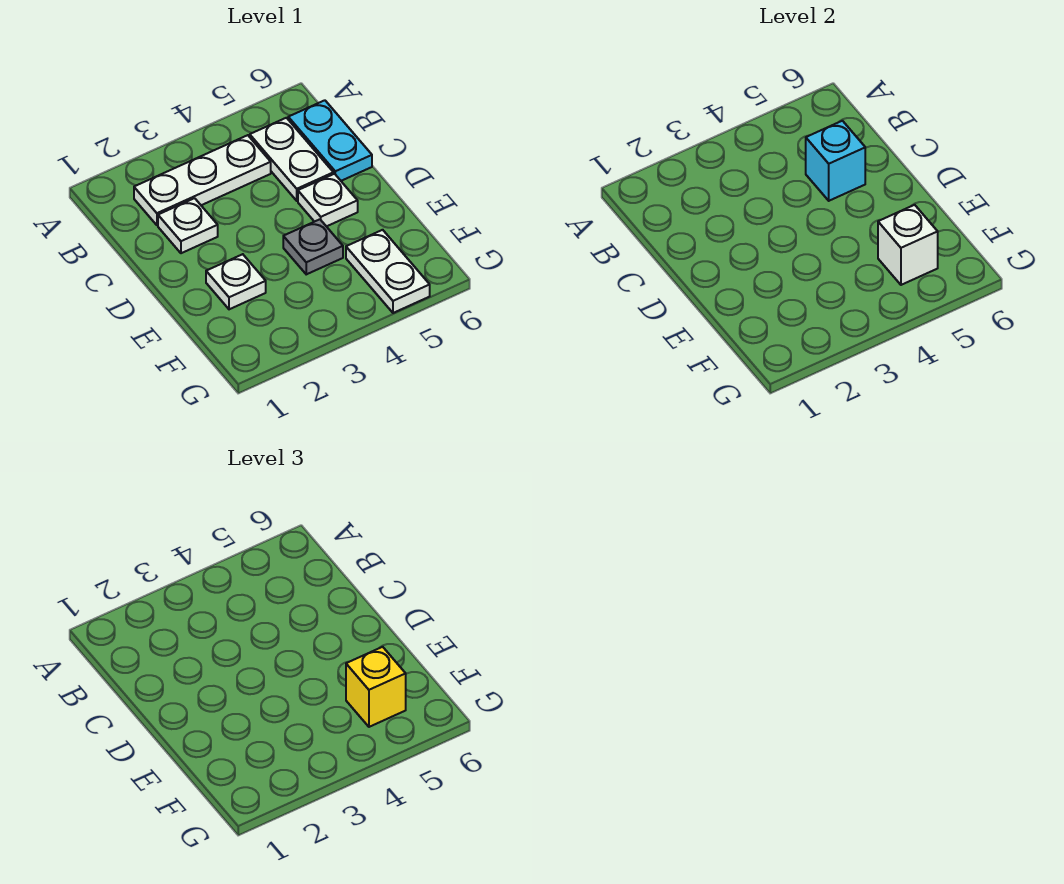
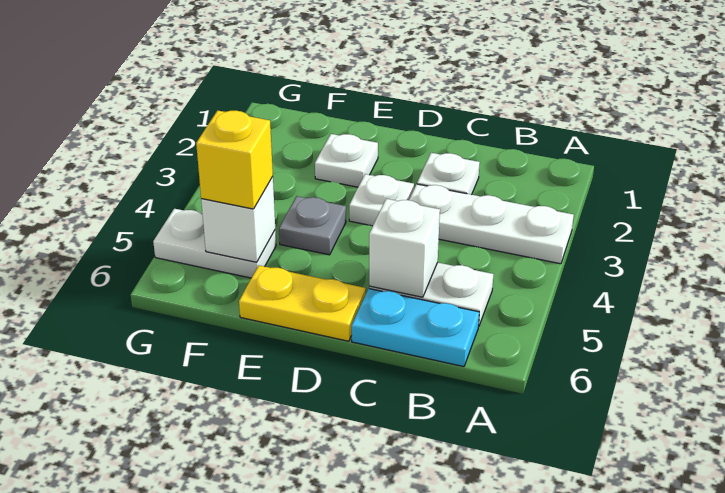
white 1x3 plate [134,135,271,225] -> white 1x3 plate turned to [409,184,574,264]
cyan 1x1 brick [806,121,865,201] -> white 1x1 brick [369,199,440,297]
white 1x1 plate [298,174,358,227] -> white 1x1 plate moved to [349,174,414,226]
none -> yellow 1x2 plate [239,265,366,341]

